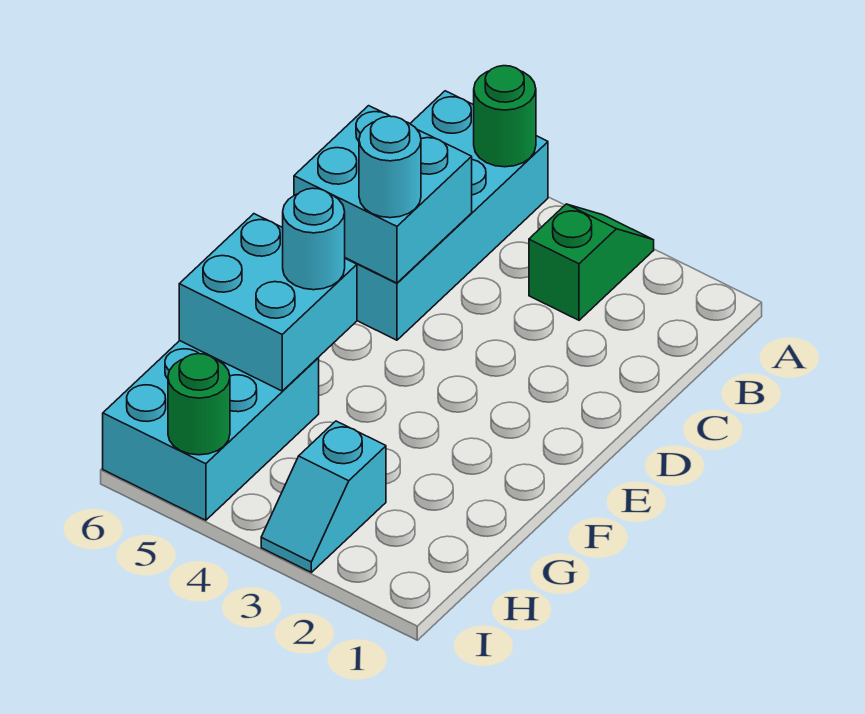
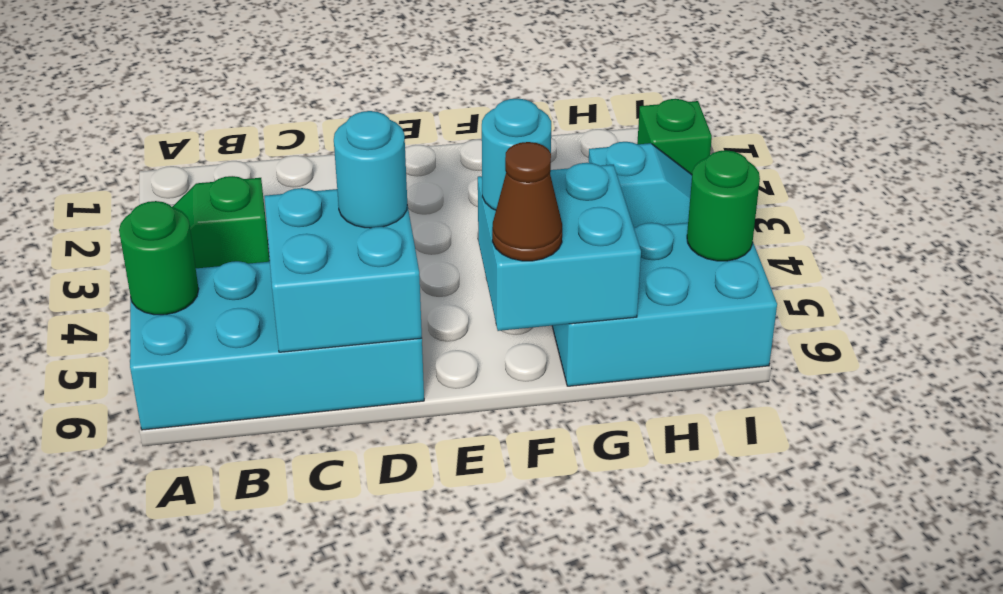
none -> brown 1x1 cone [492,142,562,261]
none -> green 1x1 brick [637,99,712,174]

